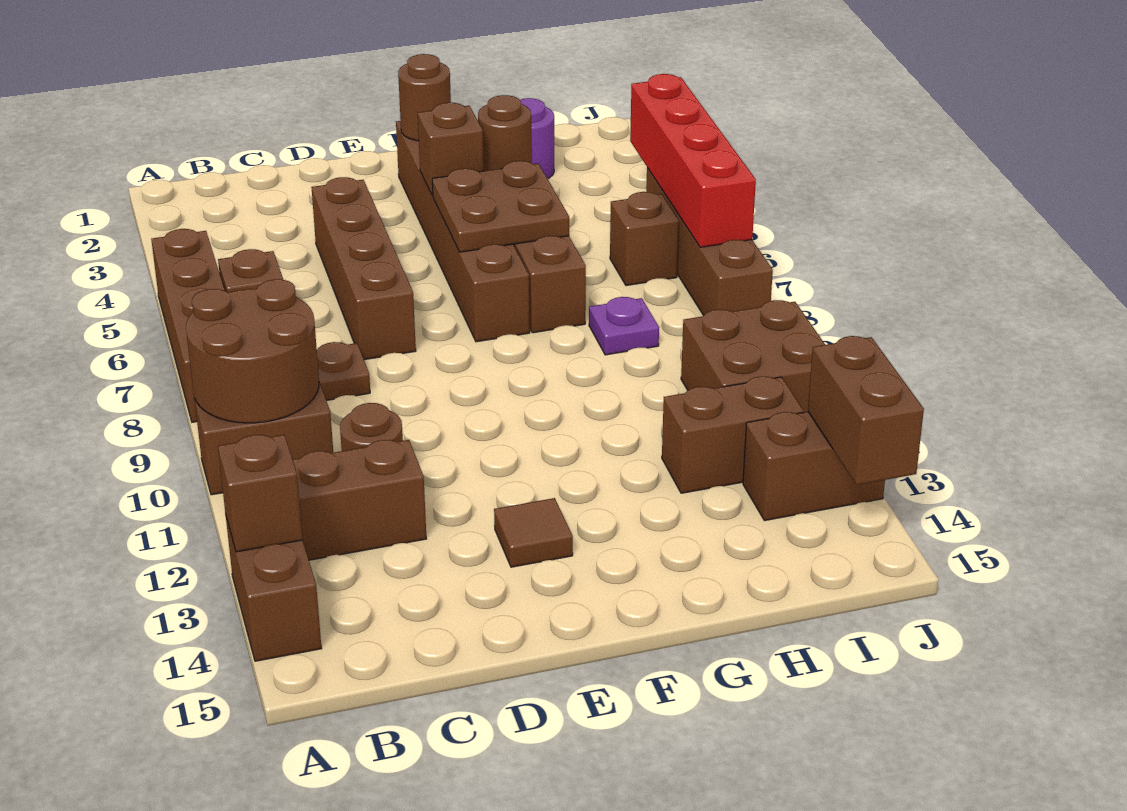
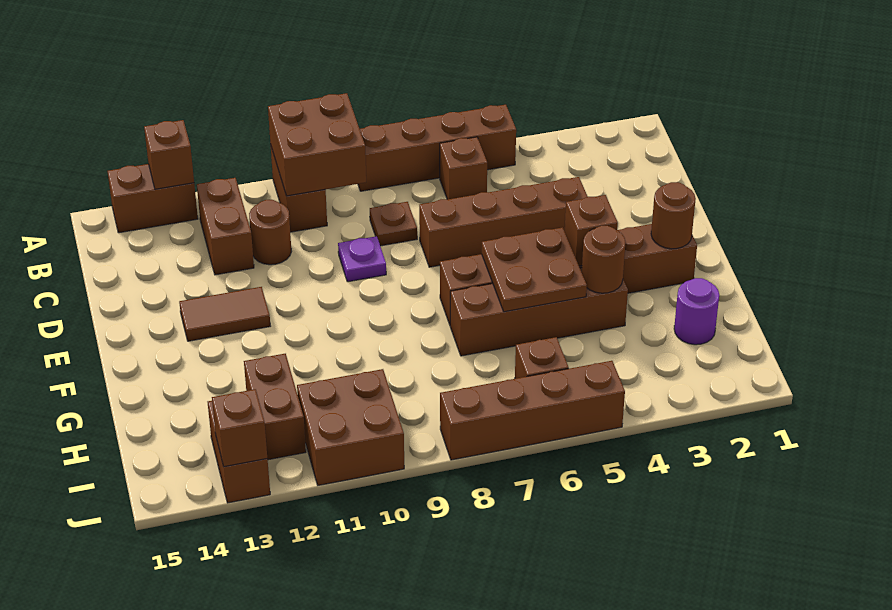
brown 2x2 round brick [186,279,319,423] -> brown 2x2 brick [268,93,366,196]
brown 1x1 tile [494,498,573,567] -> brown 1x2 tile [179,287,270,341]
purple 1x1 plate [589,297,659,355] -> purple 1x1 plate moved to [338,236,386,282]
red 1x4 brick [630,74,756,247] -> none
brown 1x2 brick [808,336,924,485] -> brown 1x1 brick [212,389,267,467]

